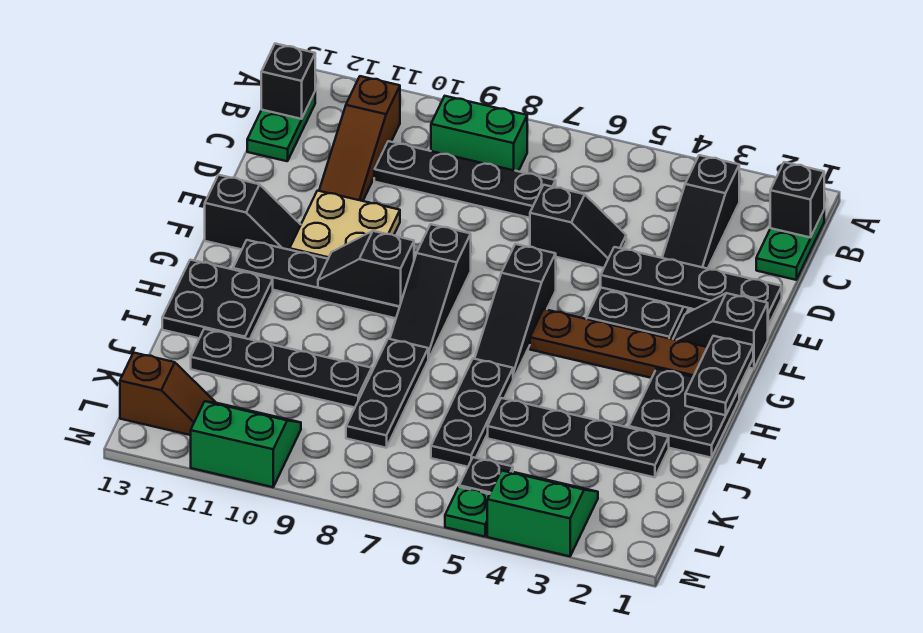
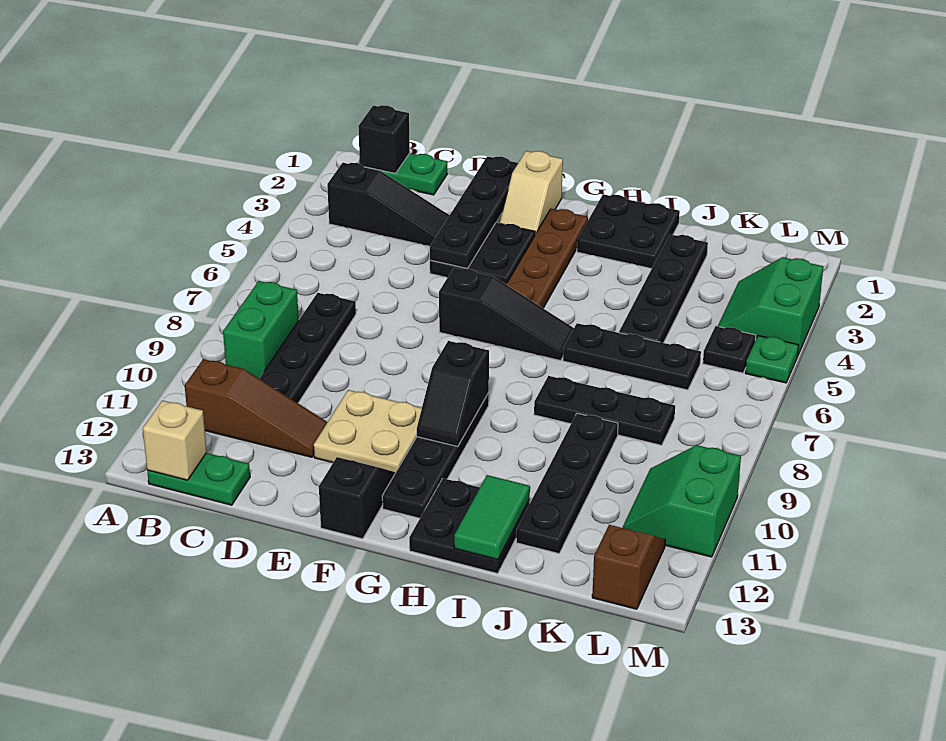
black 1x1 brick [261,44,315,119] -> tan 1x1 brick [143,401,207,480]
black 1x2 slope [530,185,626,268] -> none
black 1x2 slope [673,293,768,369] -> tan 1x2 slope [500,151,563,234]
black 1x3 slope [390,224,471,359] -> none
black 1x2 plate [685,336,753,415] -> none
none -> green 1x2 tile [454,475,530,560]

